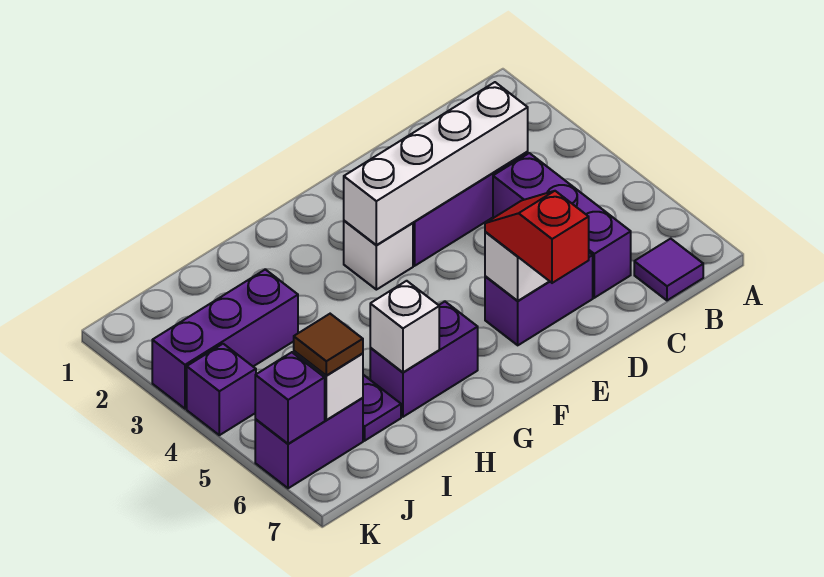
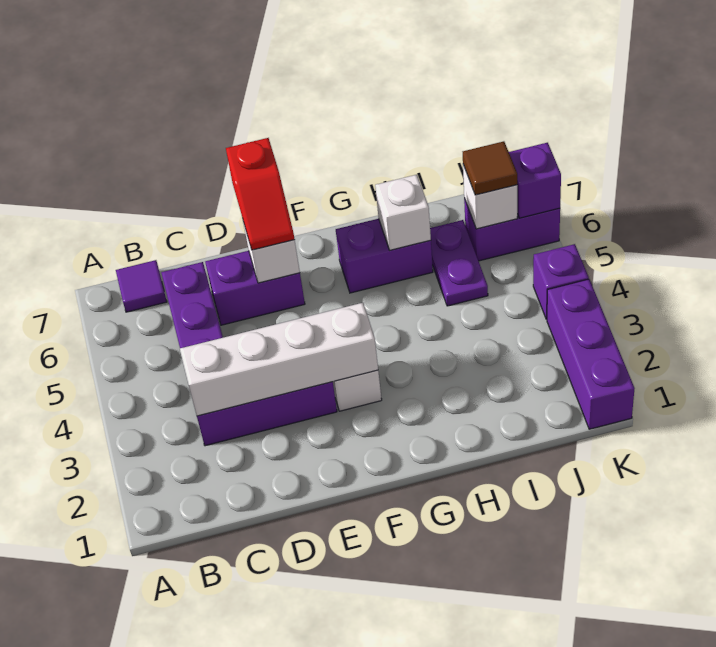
purple 1x3 brick [152,269,298,409] -> purple 1x3 brick turned to [547,279,635,429]

